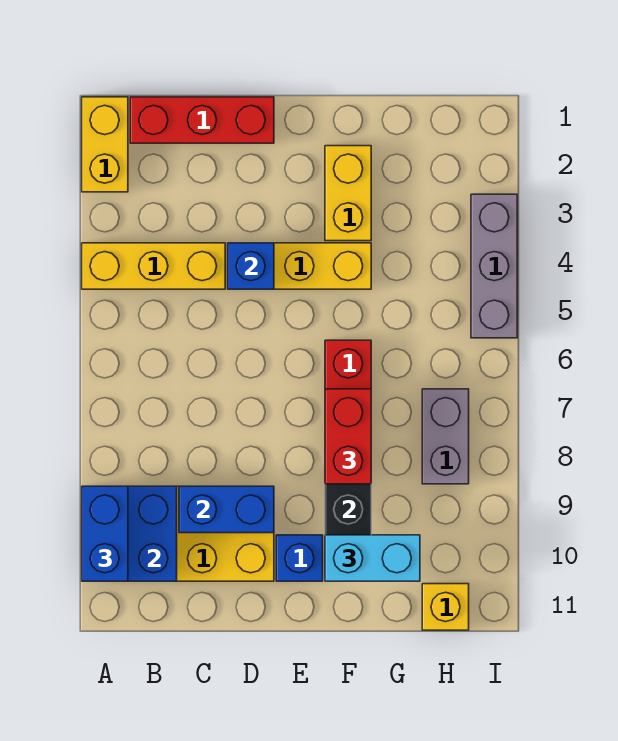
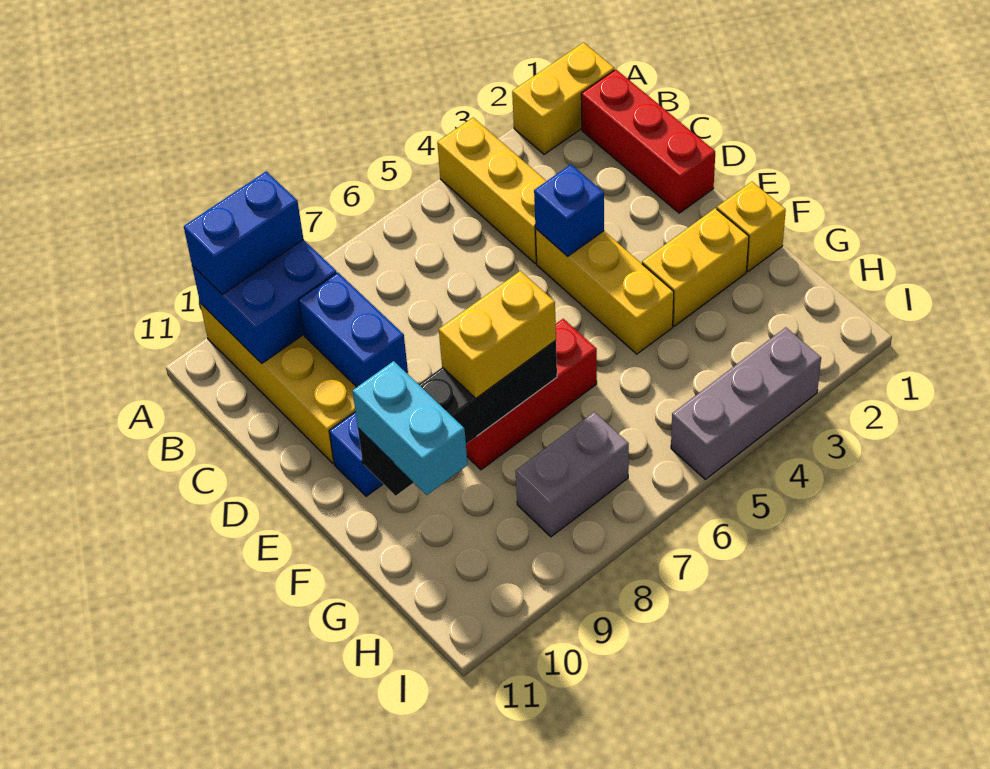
red 1x2 brick [325,389,371,484] -> yellow 1x2 brick [439,271,556,398]
yellow 1x1 brick [422,584,469,630] -> yellow 1x1 brick moved to [717,182,786,271]

